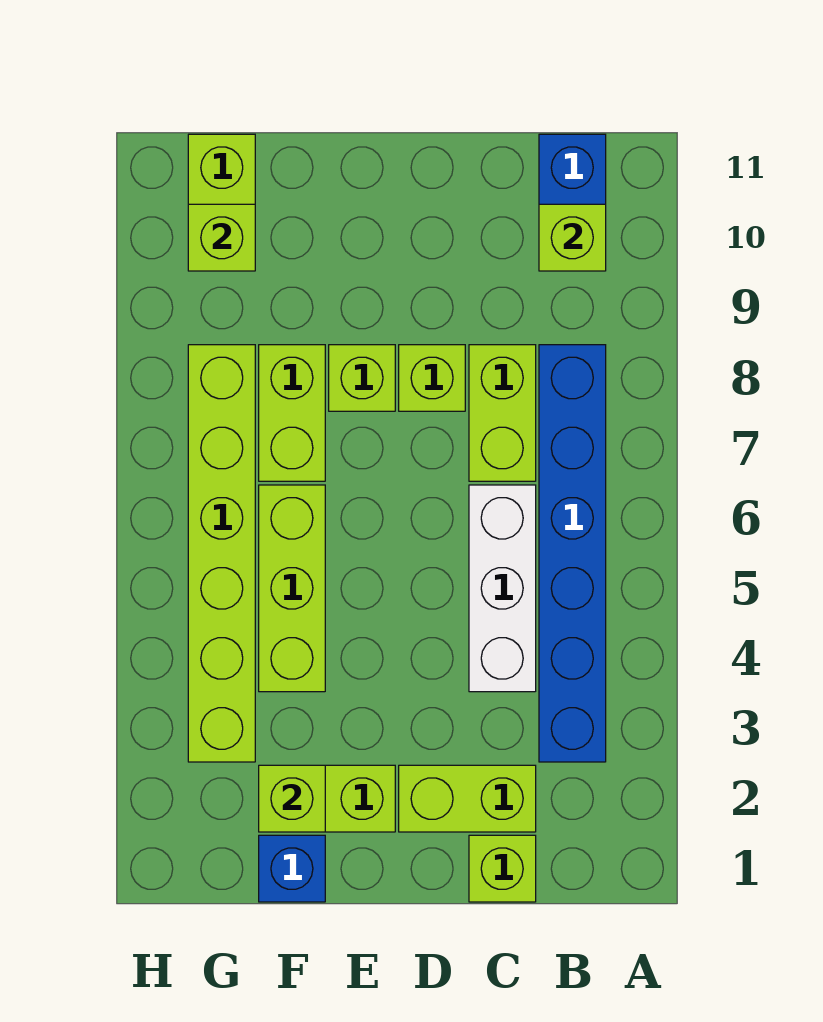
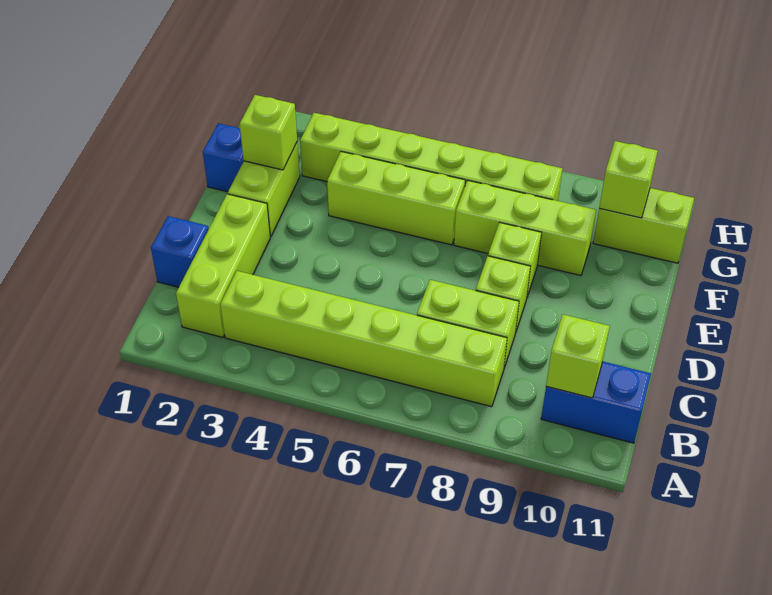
blue 1x6 brick [539,345,606,762] -> lime 1x6 brick [220,271,507,407]
lime 1x1 brick [469,835,536,902] -> blue 1x1 brick [151,216,209,287]
lime 1x2 brick [399,765,536,832] -> lime 1x3 brick [176,194,270,337]
white 1x3 brick [469,485,536,692] -> none
lime 1x2 brick [259,345,325,481] -> lime 1x3 brick [454,181,596,275]

